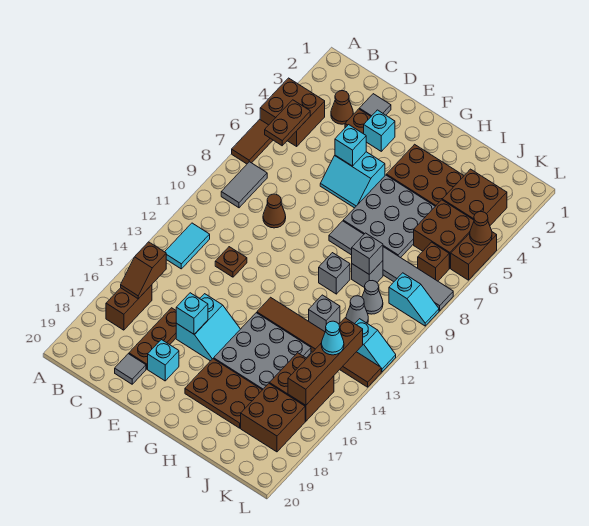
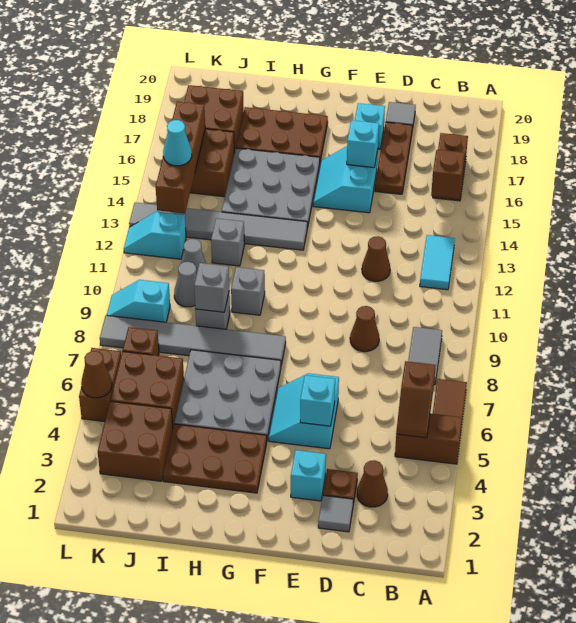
brown 2x2 brick [260,78,325,146] -> brown 1x2 brick [395,414,462,464]
brown 1x2 plate [265,100,310,146] -> brown 1x2 slope [396,361,436,438]
brown 1x1 plate [215,247,247,277] -> brown 1x1 cone [362,236,390,281]
cyan 2x2 slope [320,152,385,208] -> cyan 2x2 slope turned to [269,373,339,449]
brown 1x6 tile [257,297,381,387] -> grey 1x6 tile [129,202,308,250]

